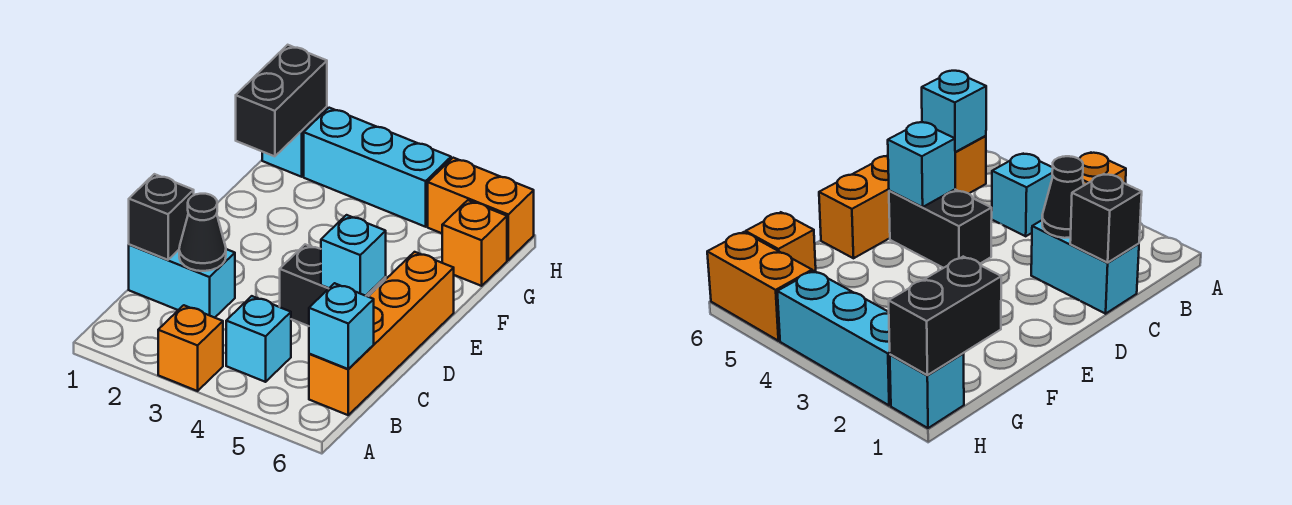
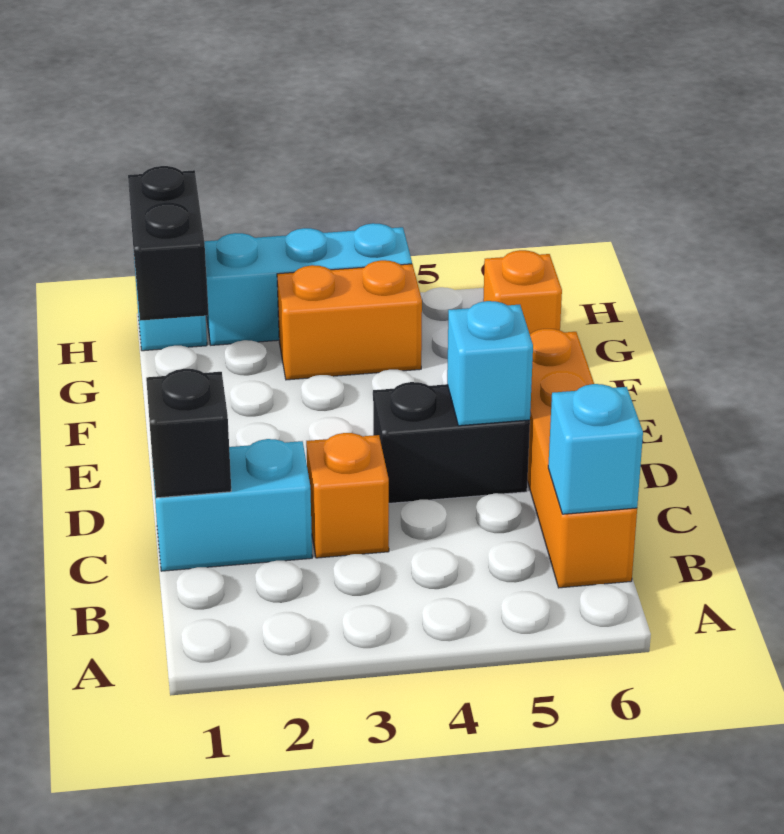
orange 1x1 brick [158,305,223,391] -> orange 1x1 brick moved to [306,433,389,558]
cyan 1x1 brick [226,296,291,382] -> none
black 1x1 cone [179,194,226,271] -> none
orange 1x2 brick [428,158,534,260] -> orange 1x2 brick moved to [277,260,422,380]

